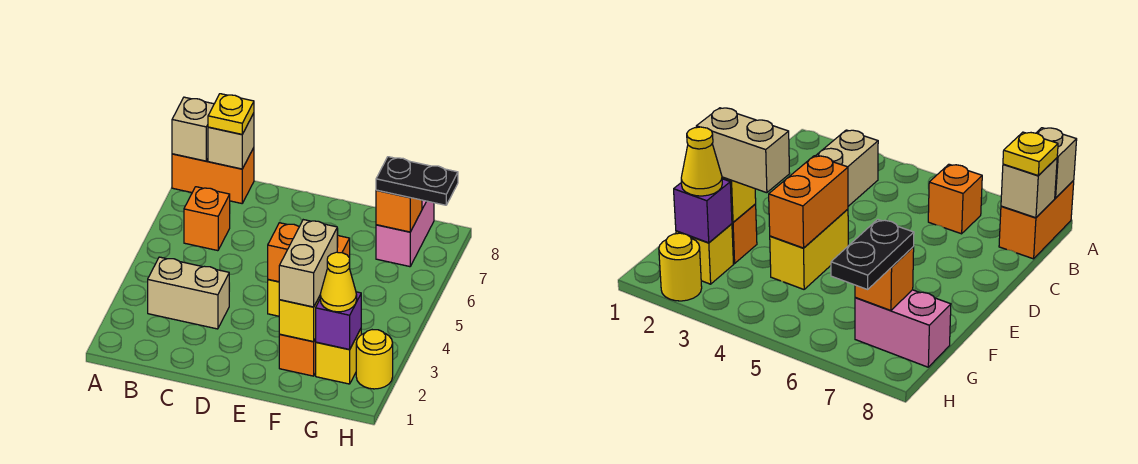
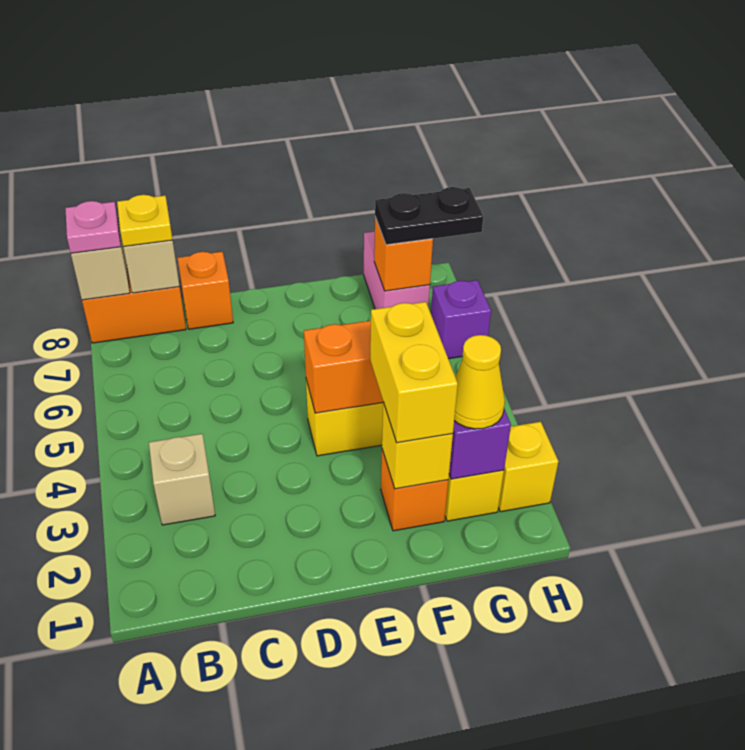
none -> pink 1x1 plate [65,201,121,253]
tan 1x2 brick [148,257,229,329] -> tan 1x1 brick [149,434,215,525]
orange 1x1 brick [184,187,230,251] -> orange 1x1 brick moved to [178,252,233,329]
tan 1x2 brick [279,220,337,307] -> yellow 1x2 brick [370,302,458,443]
yellow 1x1 round brick [356,330,393,389] -> yellow 1x1 brick [498,422,558,512]
none -> purple 1x1 brick [431,280,491,359]

